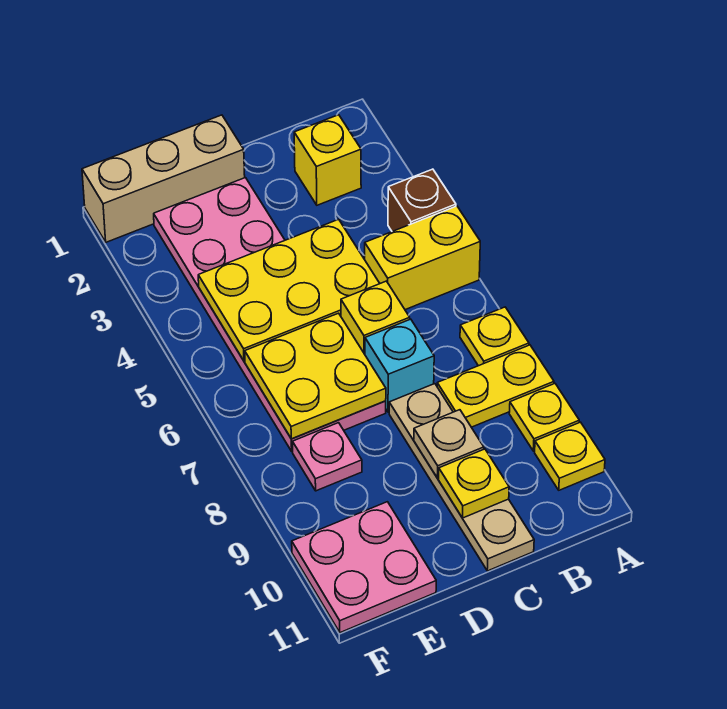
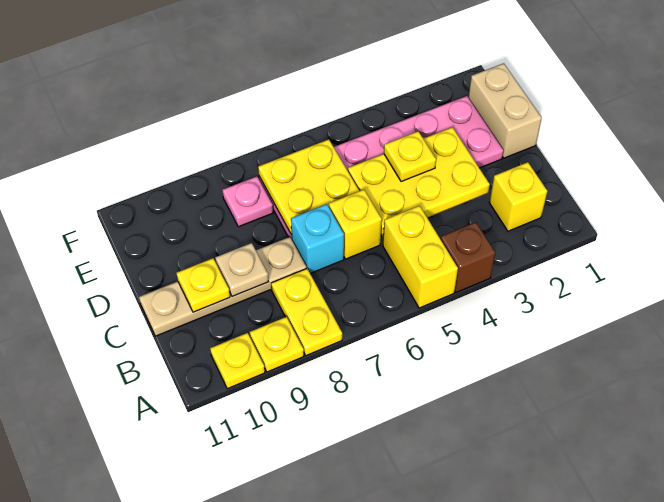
yellow 1x1 plate [460,307,529,366] -> yellow 1x1 plate moved to [384,131,436,182]
yellow 2x3 plate [198,219,380,361] -> yellow 2x3 plate turned to [348,127,490,236]
tan 1x3 brick [82,115,245,242] -> tan 1x2 brick [468,63,542,158]
pink 2x2 plate [292,502,436,633] -> none

